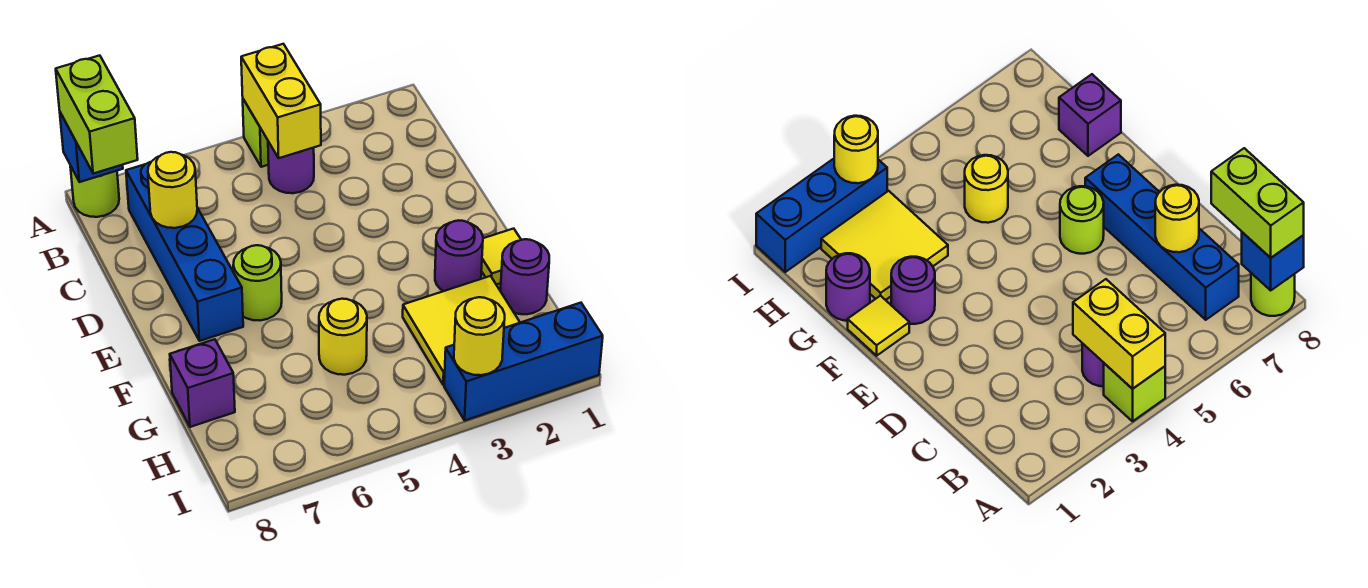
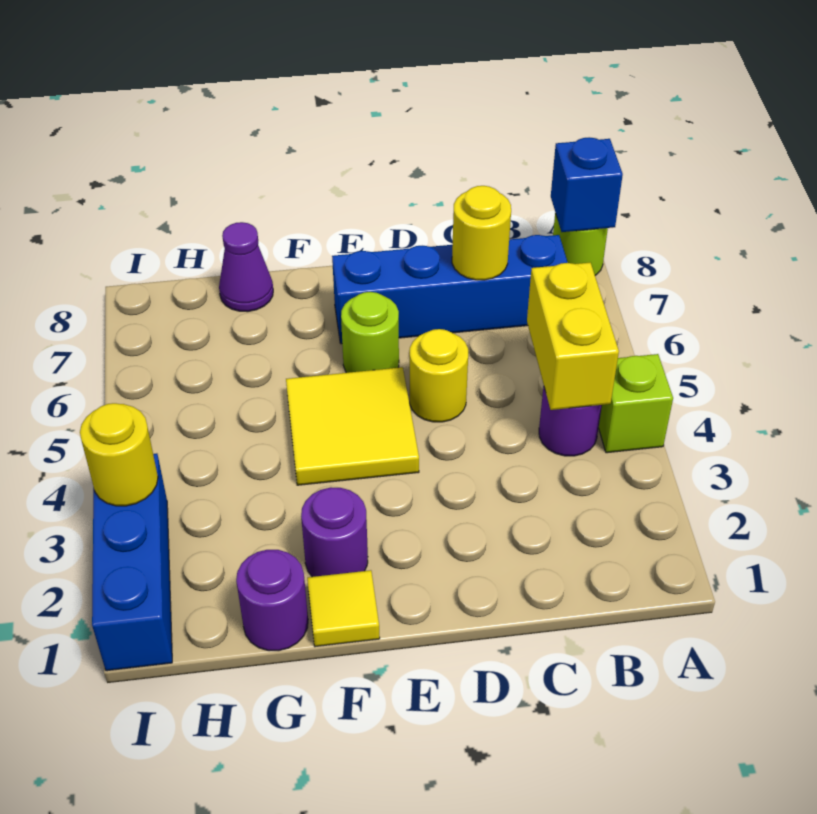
yellow 1x2 brick [241,44,321,158] -> yellow 1x2 brick turned to [527,262,619,410]
lime 1x2 brick [56,55,138,174] -> none
yellow 2x2 tile [403,276,520,385] -> yellow 2x2 tile moved to [286,367,419,485]
yellow 1x1 round brick [319,299,367,375] -> yellow 1x1 round brick moved to [410,329,468,422]
purple 1x1 brick [170,339,235,427] -> purple 1x1 cone [219,222,273,312]

